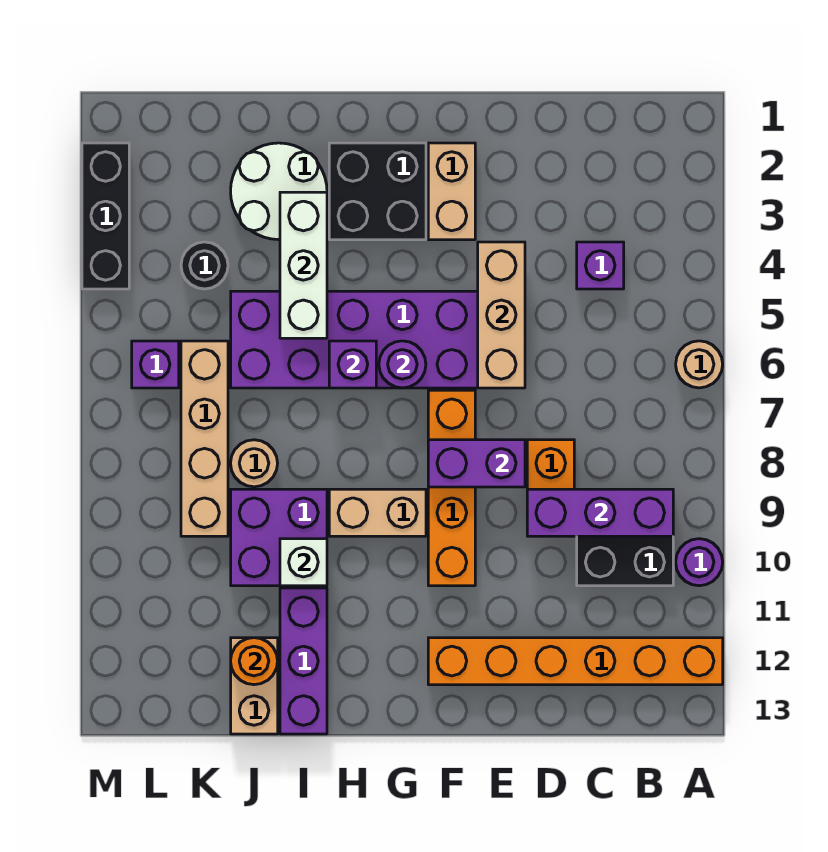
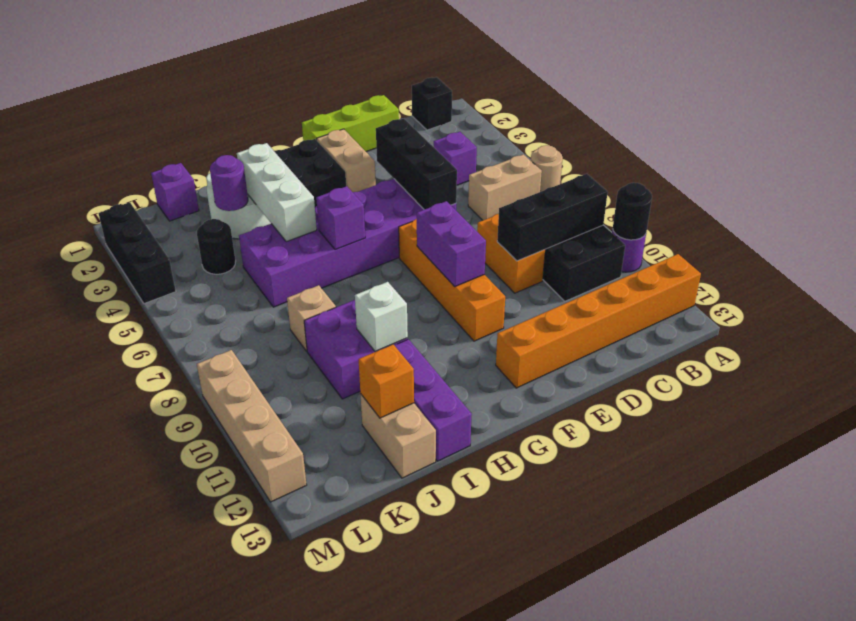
none -> black 1x1 round brick [613,183,652,240]
none -> black 1x1 brick [412,77,452,130]
purple 1x3 brick [527,489,673,536] -> black 1x3 brick [497,174,608,261]
none -> lime 1x3 brick [302,95,399,152]
tan 1x3 brick [478,242,525,388] -> black 1x3 brick [376,119,457,210]
purple 1x2 brick [428,440,525,487] -> purple 1x2 brick turned to [417,201,486,287]
purple 1x1 round brick [379,341,426,388] -> purple 1x1 round brick moved to [210,155,248,211]
tan 1x2 brick [329,489,426,536] -> tan 1x2 brick moved to [468,154,542,220]
tan 1x1 round brick [231,440,278,487] -> tan 1x1 brick [287,285,336,351]
orange 1x1 round brick [231,638,278,685] -> orange 1x1 brick [358,344,414,418]
tan 1x4 brick [181,341,228,536] -> tan 1x4 brick moved to [197,350,307,502]
purple 1x1 brick [132,341,179,388] -> purple 1x1 brick moved to [151,163,199,221]

